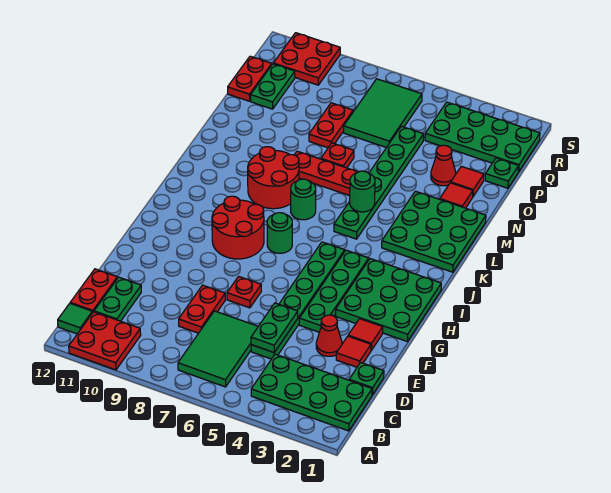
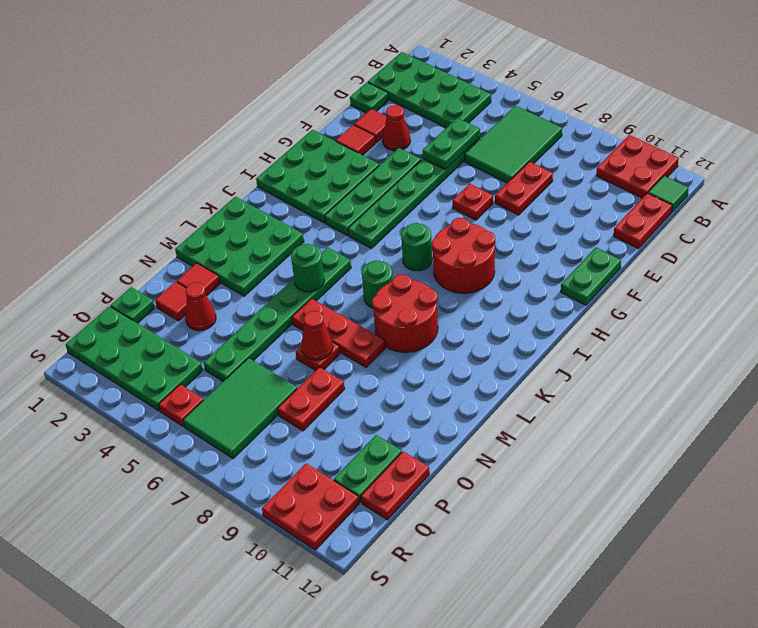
green 1x2 plate [94,277,141,321] -> green 1x2 plate moved to [561,247,621,305]
none -> red 1x1 cone [301,311,333,360]
none -> red 1x1 plate [159,384,203,427]

